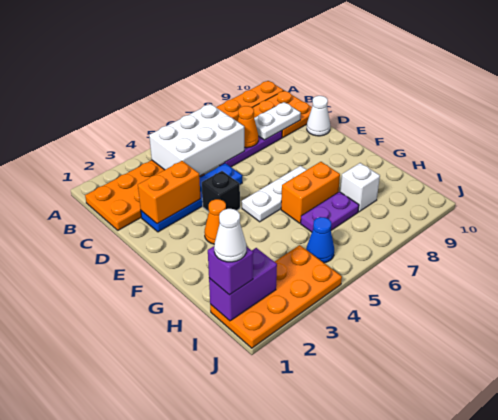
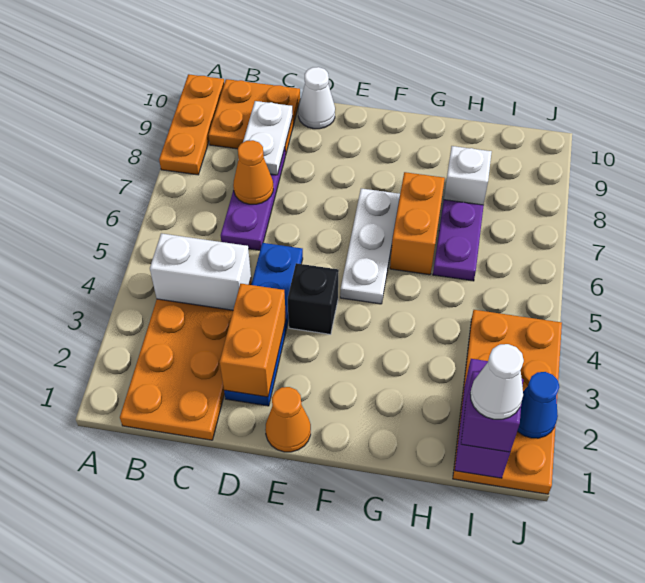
white 2x3 brick [149,104,244,176] -> white 1x2 brick [150,233,251,310]
orange 1x1 cone [205,199,226,244] -> orange 1x1 cone moved to [265,387,311,452]
blue 1x1 cone [306,217,334,263] -> blue 1x1 cone moved to [518,372,559,438]

